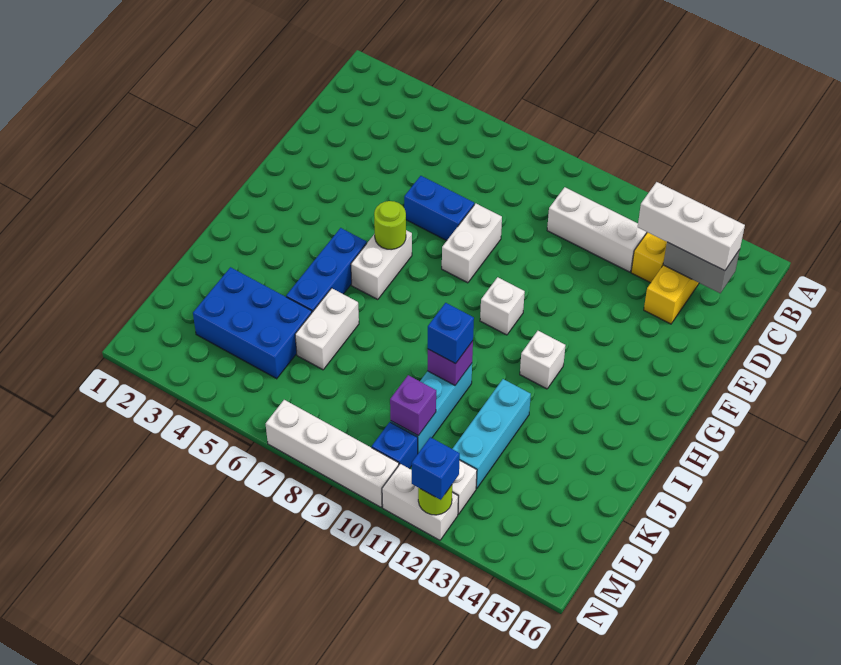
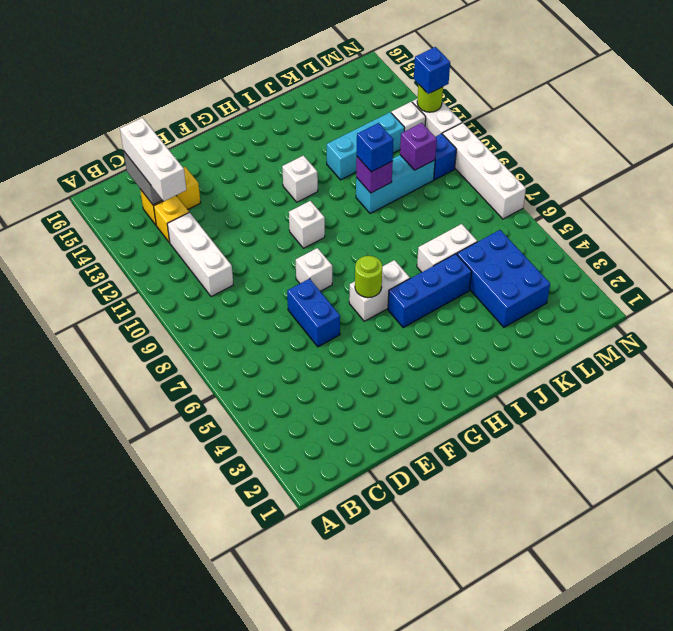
white 1x2 brick [442,204,502,283] -> white 1x1 brick [296,248,332,291]

